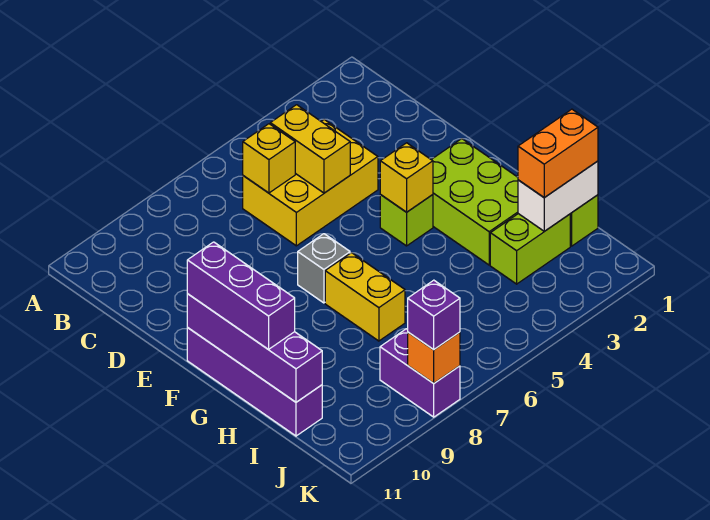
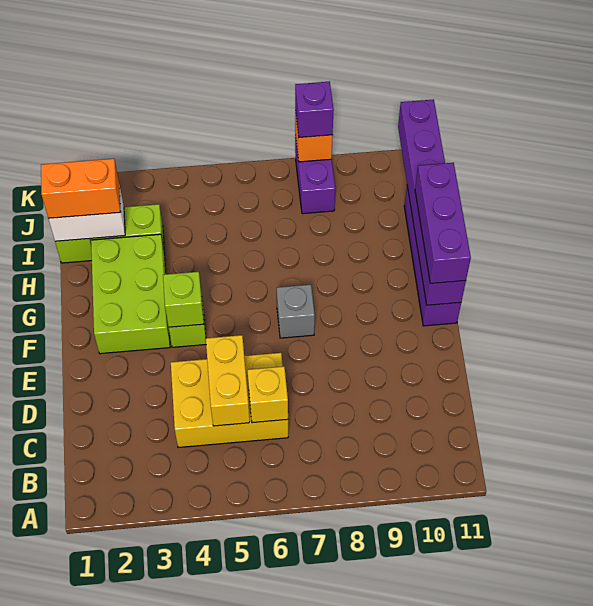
yellow 1x1 brick [380,143,433,212] -> lime 1x1 brick [163,272,204,327]
purple 1x4 brick [187,294,322,402] -> purple 1x6 brick [398,99,466,305]
yellow 1x2 brick [325,253,405,341] -> none

